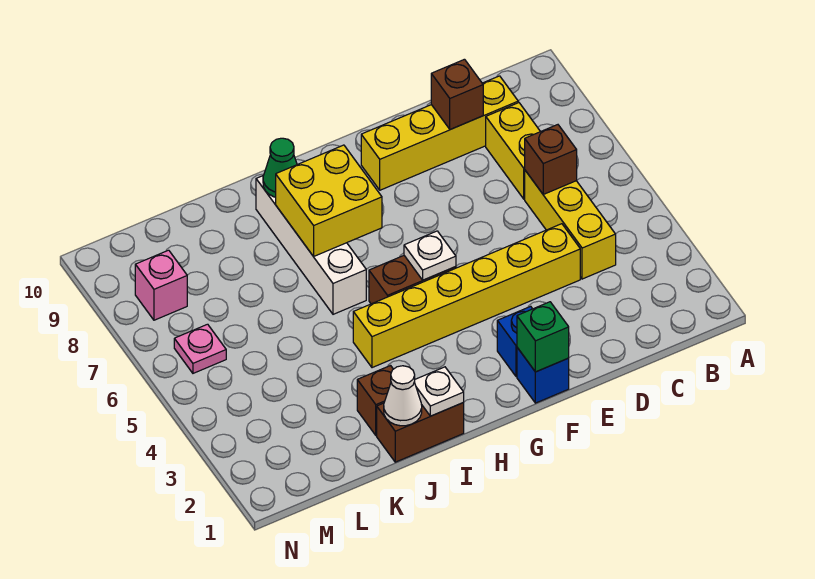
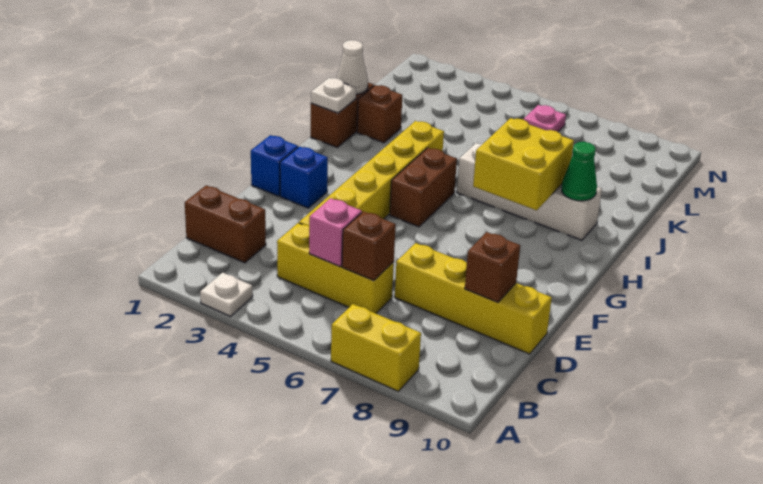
none -> brown 1x2 brick [185,185,266,263]
yellow 1x2 brick [486,103,540,199] -> yellow 1x2 brick moved to [331,304,421,391]
yellow 1x4 brick [361,76,518,190] -> yellow 1x4 brick turned to [395,243,552,354]
green 1x1 brick [517,302,569,372] -> none
white 1x1 plate [404,231,456,280] -> white 1x1 plate moved to [200,273,253,316]
pink 1x1 brick [135,250,187,320] -> pink 1x1 brick moved to [309,198,362,267]

